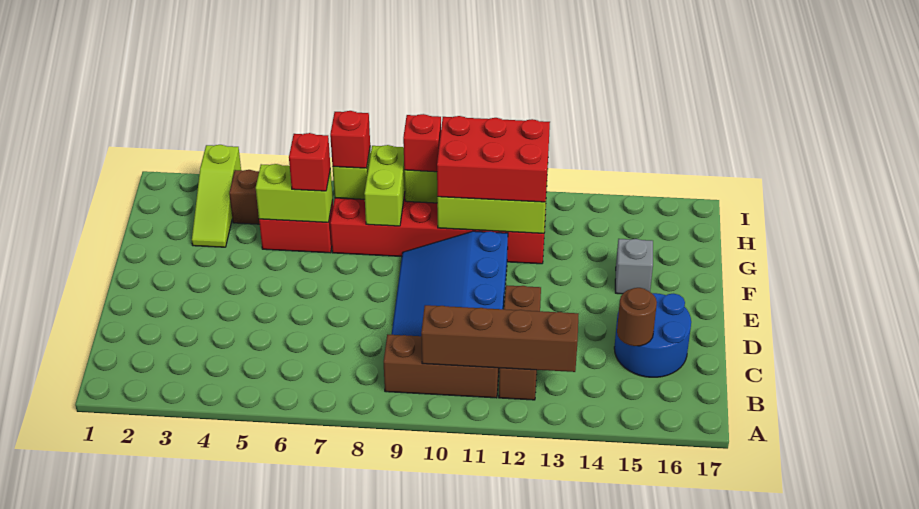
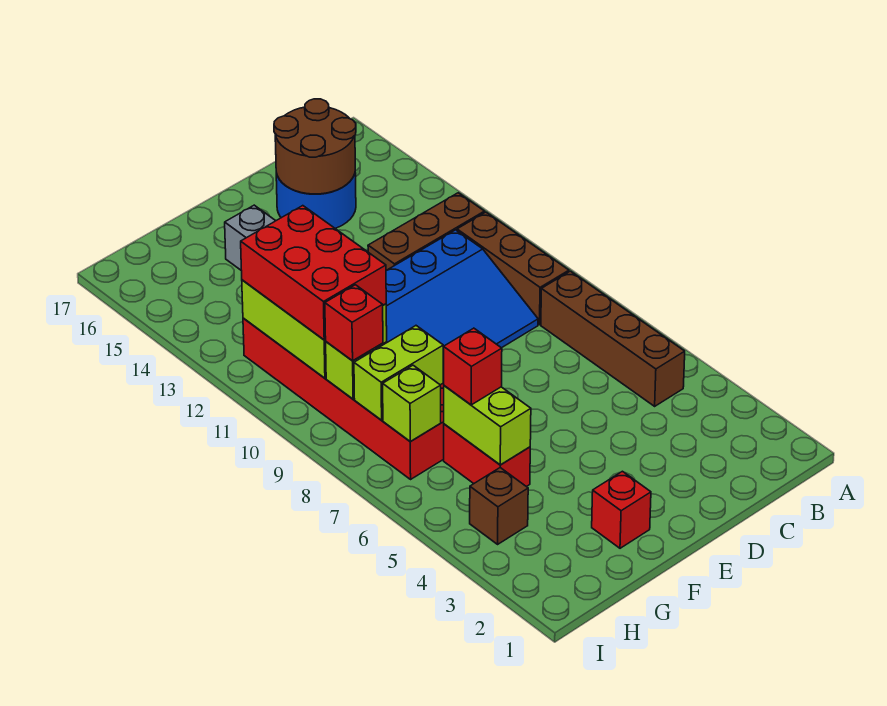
brown 1x4 brick [421,305,578,372] -> brown 1x4 brick moved to [541,271,685,406]
brown 1x1 round brick [617,288,657,346] -> brown 2x2 round brick [274,99,356,194]
lime 1x3 slope [192,145,241,247] -> none
red 1x1 brick [330,111,370,168] -> red 1x1 brick moved to [592,471,651,548]

